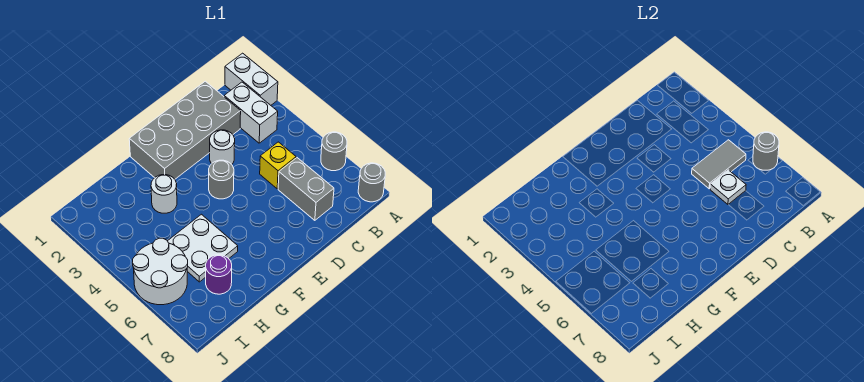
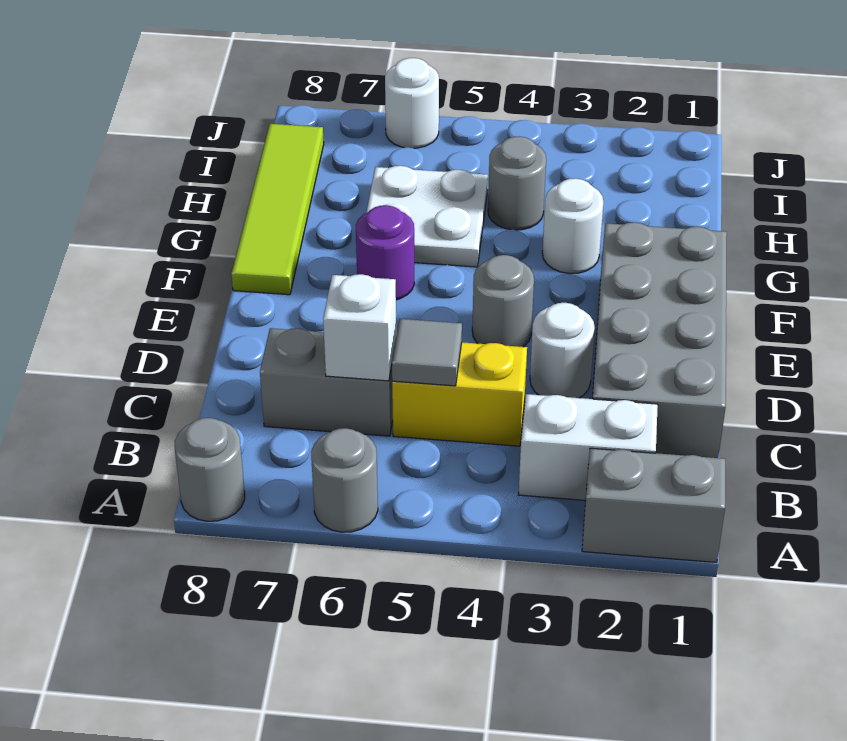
white 1x2 brick [225,53,278,105] -> grey 1x2 brick [582,448,725,562]
grey 1x1 round brick [753,132,779,170] -> grey 1x1 round brick moved to [488,137,546,230]
grey 1x2 tile [692,140,746,189] -> grey 1x1 tile [392,319,462,386]
yellow 1x1 brick [260,142,296,189] -> yellow 1x2 brick [392,342,527,446]
white 1x1 plate [710,170,746,204] -> white 1x1 brick [323,274,396,381]
none -> lime 1x4 tile [231,124,324,295]
purple 1x1 round brick [206,255,232,294] -> purple 1x1 round brick moved to [356,205,414,300]
white 2x2 round brick [132,238,188,305] -> white 1x1 round brick [385,58,439,148]

